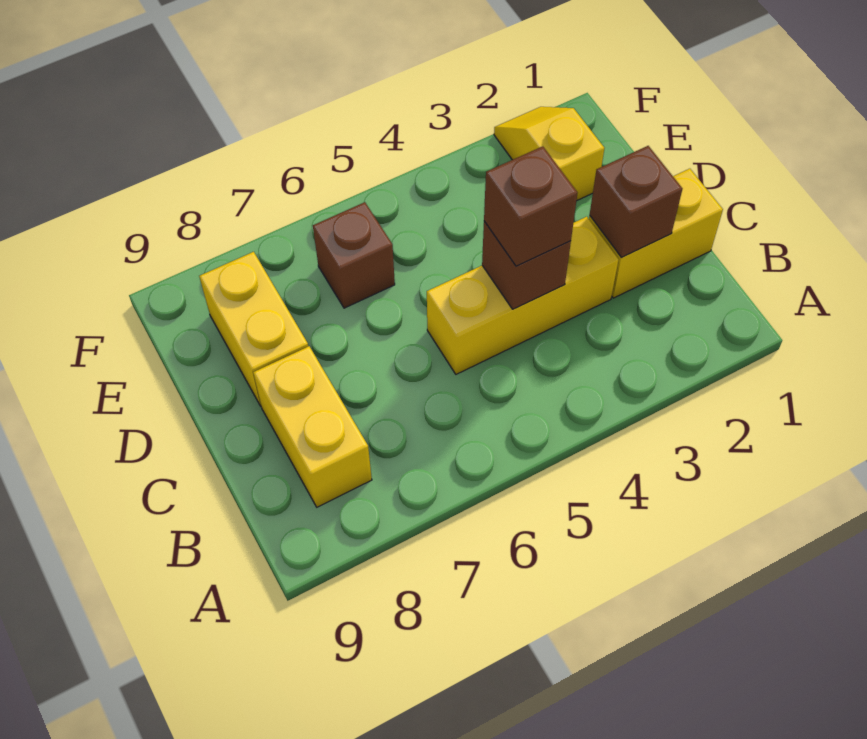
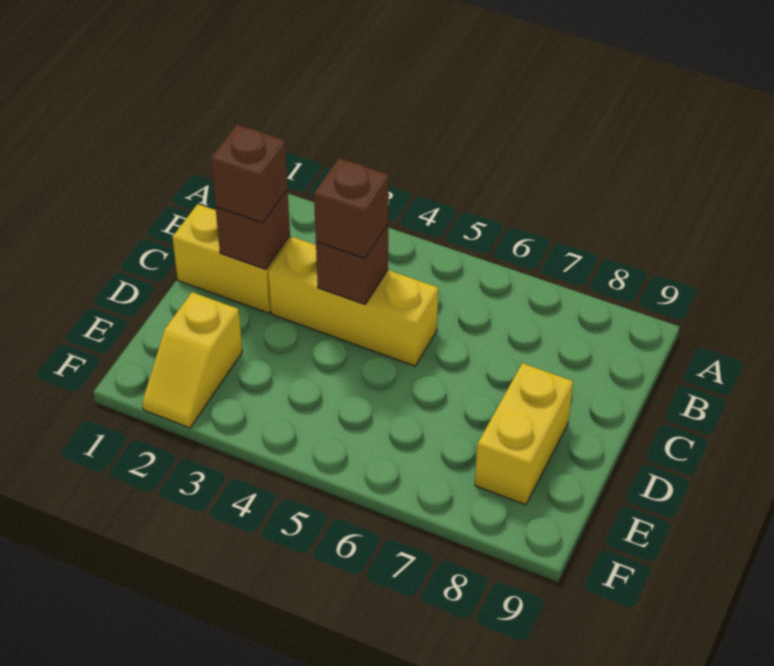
yellow 1x2 brick [253,346,372,507] -> none
brown 1x1 brick [313,202,395,308] -> brown 1x1 brick moved to [211,125,288,223]

